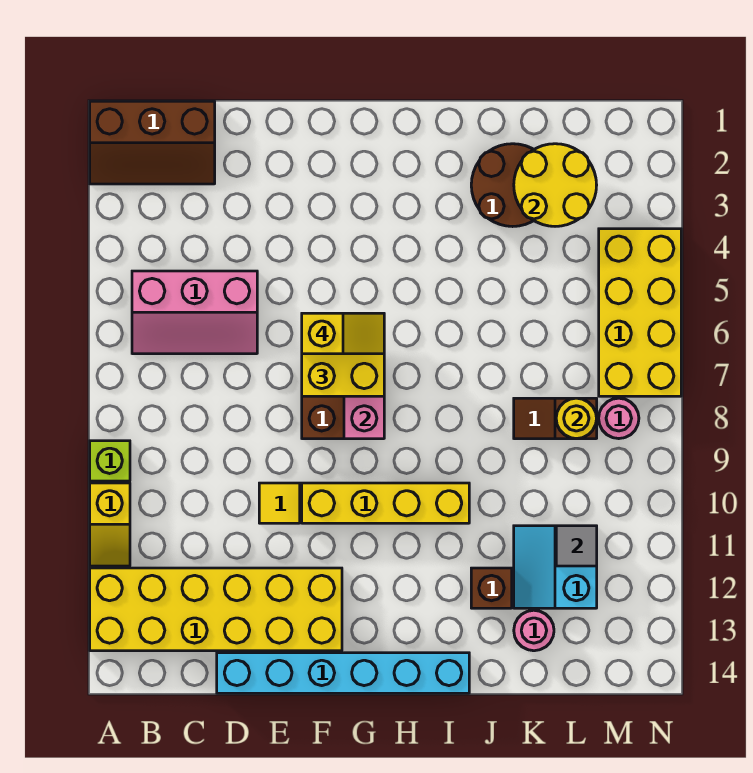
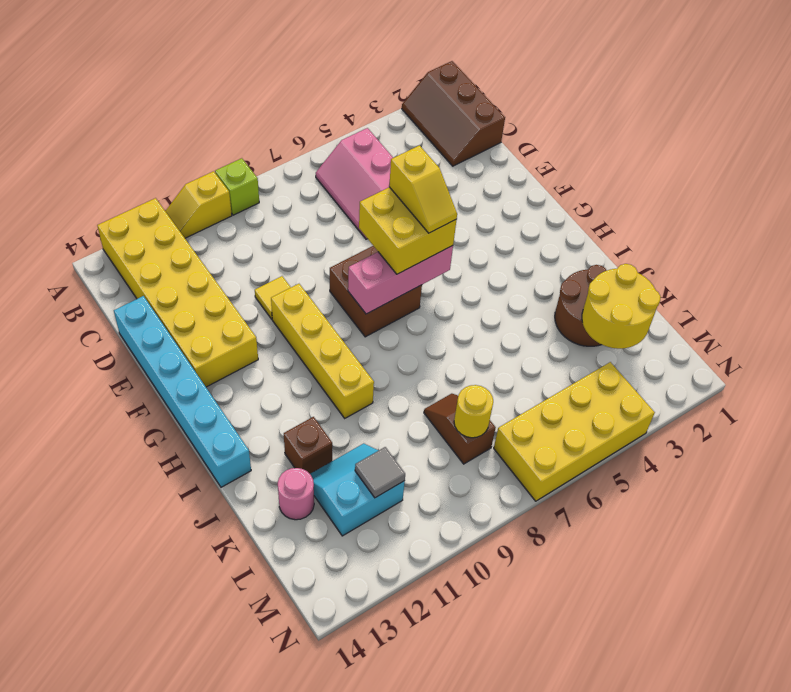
pink 1x1 round brick [599,398,639,439] -> none

